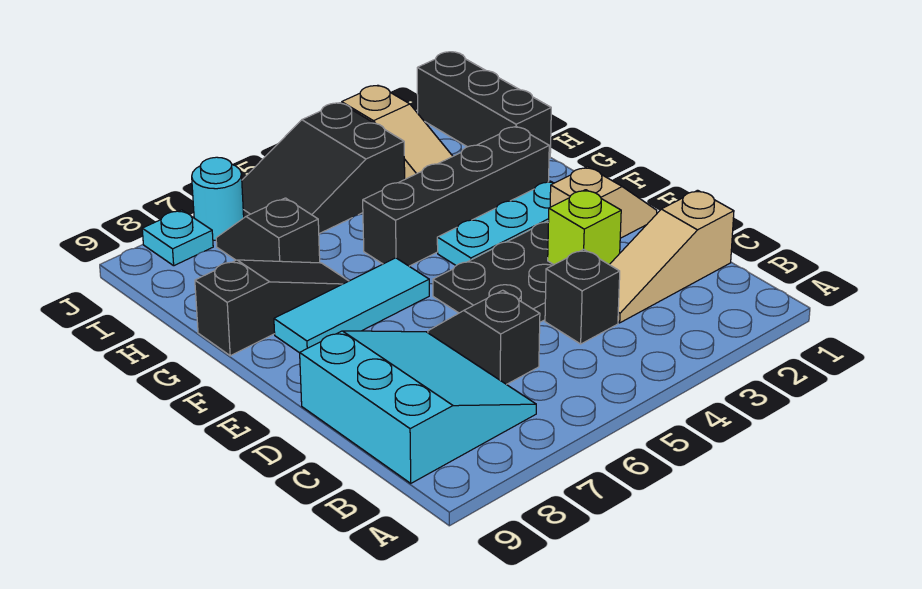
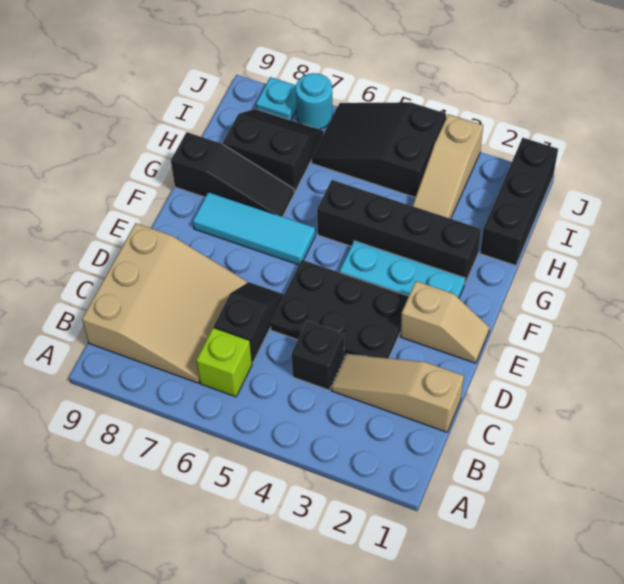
cyan 3x3 slope [300,331,536,483] -> tan 3x3 slope [82,223,247,383]
lime 1x1 brick [548,190,621,264] -> lime 1x1 brick moved to [196,328,252,397]
black 1x2 slope [216,198,320,263] -> black 2x2 slope [223,109,324,192]

